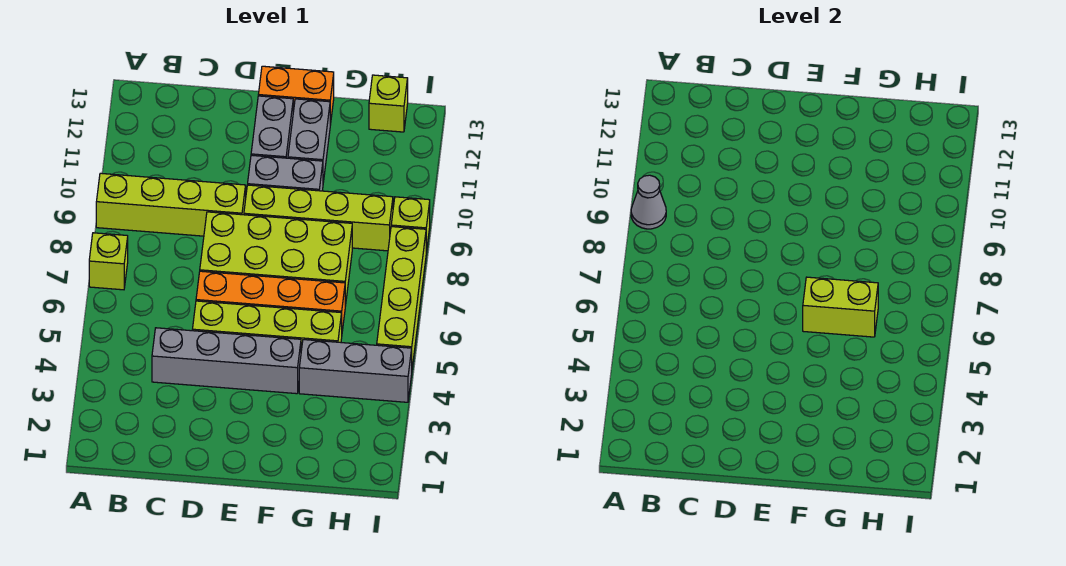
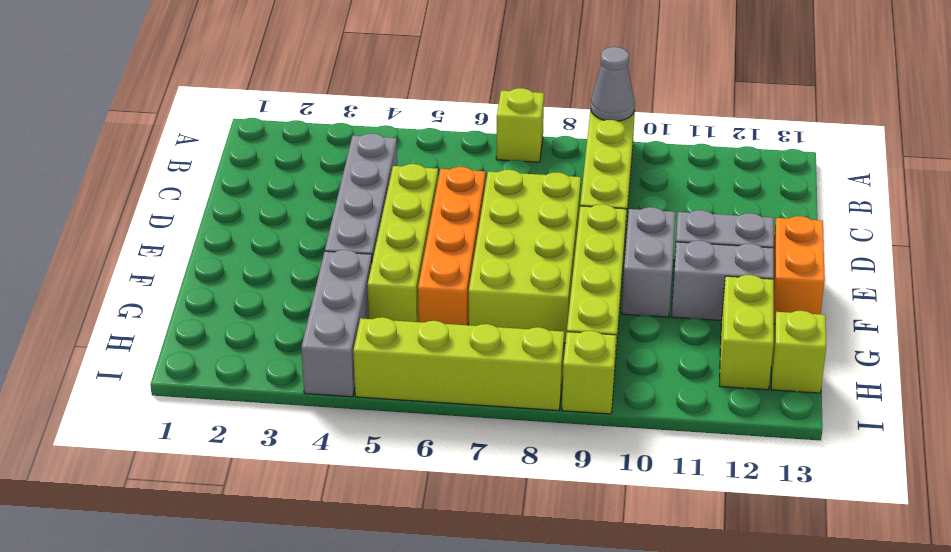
lime 1x2 brick [803,277,878,337] -> lime 1x2 brick moved to [720,275,774,390]

